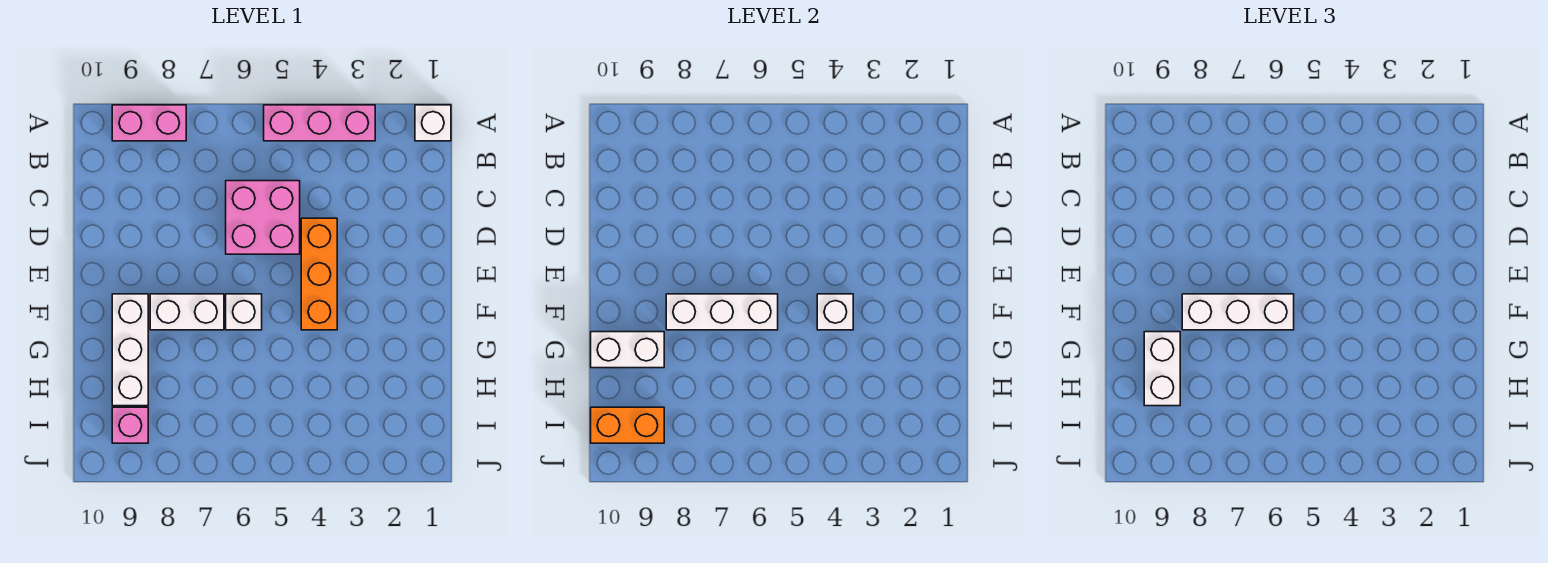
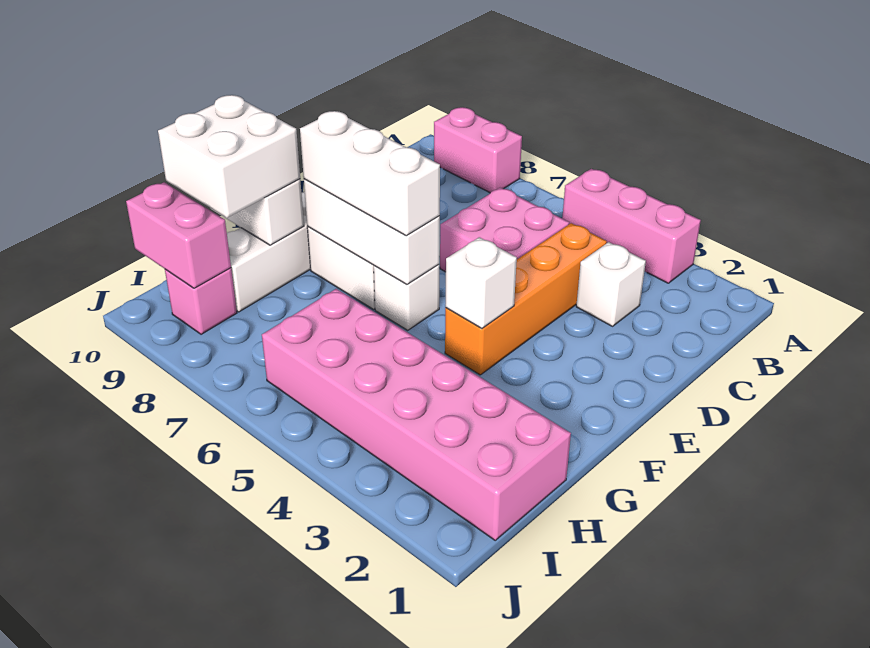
white 1x1 brick [415,105,451,141] -> white 1x1 brick moved to [576,242,646,326]
orange 1x3 brick [301,218,337,330] -> orange 1x4 brick [445,223,607,375]
white 1x2 brick [1144,332,1180,406] -> white 2x2 brick [158,95,300,218]
none -> pink 2x6 brick [262,289,571,540]
orange 1x2 brick [591,407,664,443] -> pink 1x2 brick [126,182,231,288]

